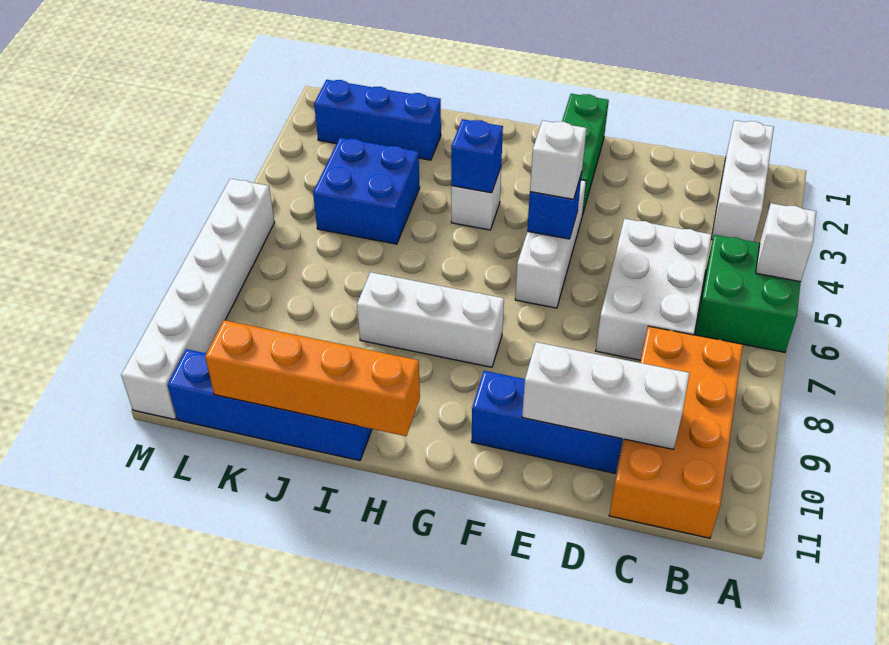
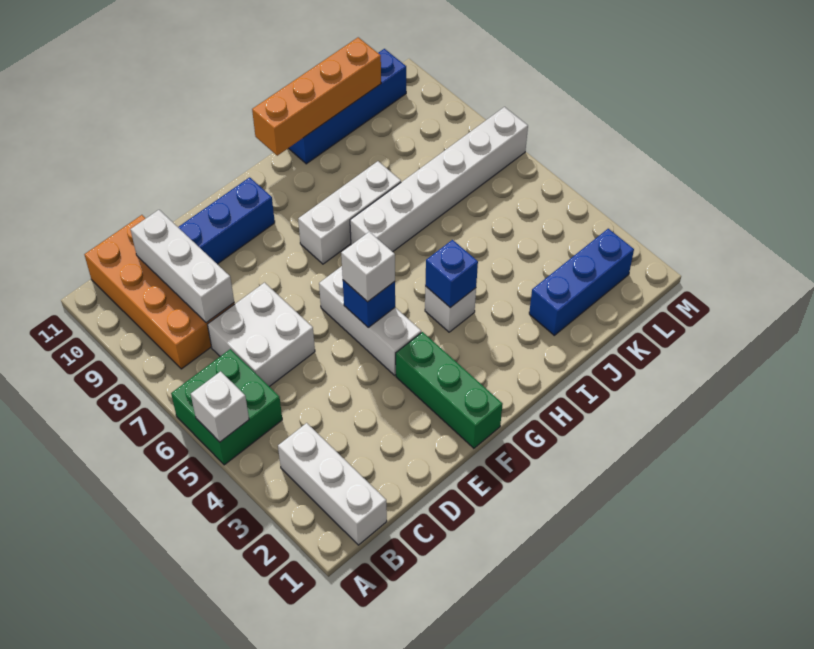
white 2x3 brick [596,219,712,360] -> white 2x2 brick [207,283,315,387]
white 1x3 brick [522,342,689,450] -> white 1x3 brick turned to [131,210,234,323]
blue 2x2 brick [313,138,420,244] -> none
white 1x6 brick [121,179,275,419] -> white 1x6 brick turned to [350,107,528,252]

